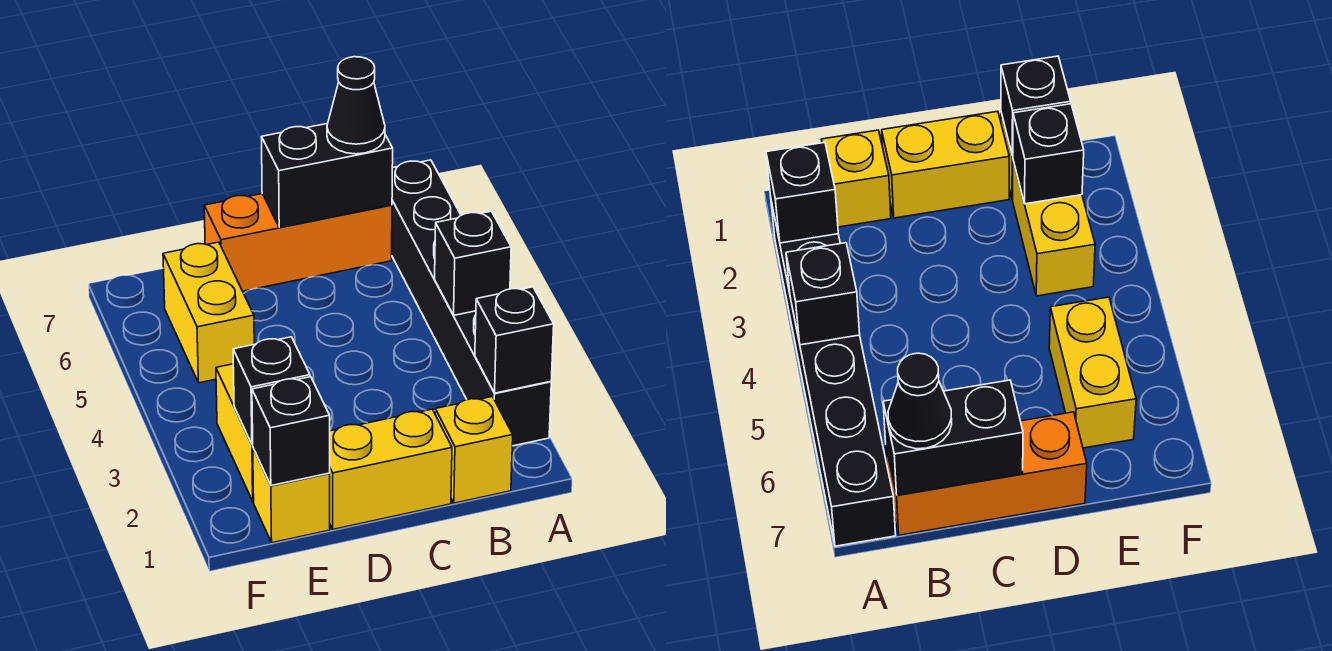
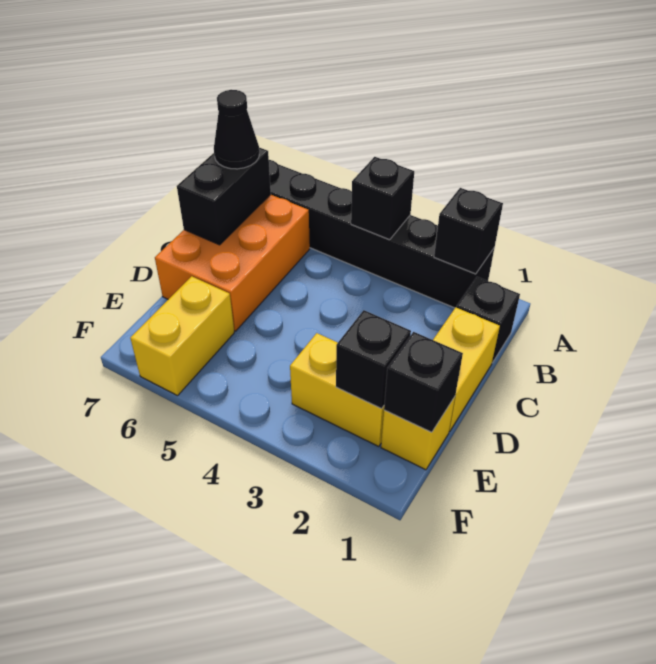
yellow 1x1 brick [435,396,513,503] -> black 1x1 brick [456,277,520,363]
orange 1x3 brick [204,194,392,291] -> orange 2x3 brick [155,195,310,331]
yellow 1x2 brick [163,242,254,383] -> yellow 1x2 brick turned to [130,276,234,396]

